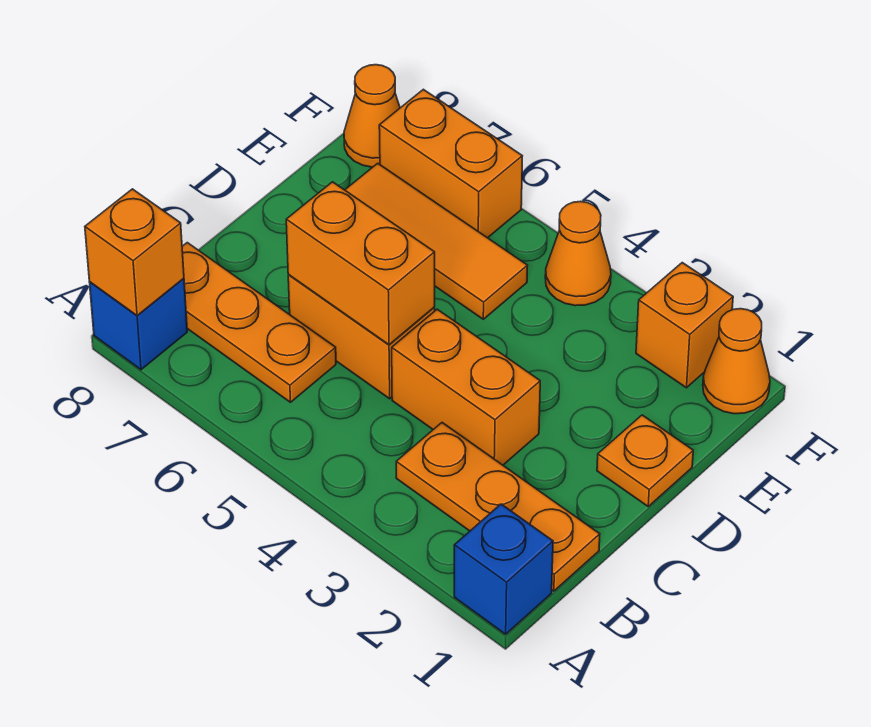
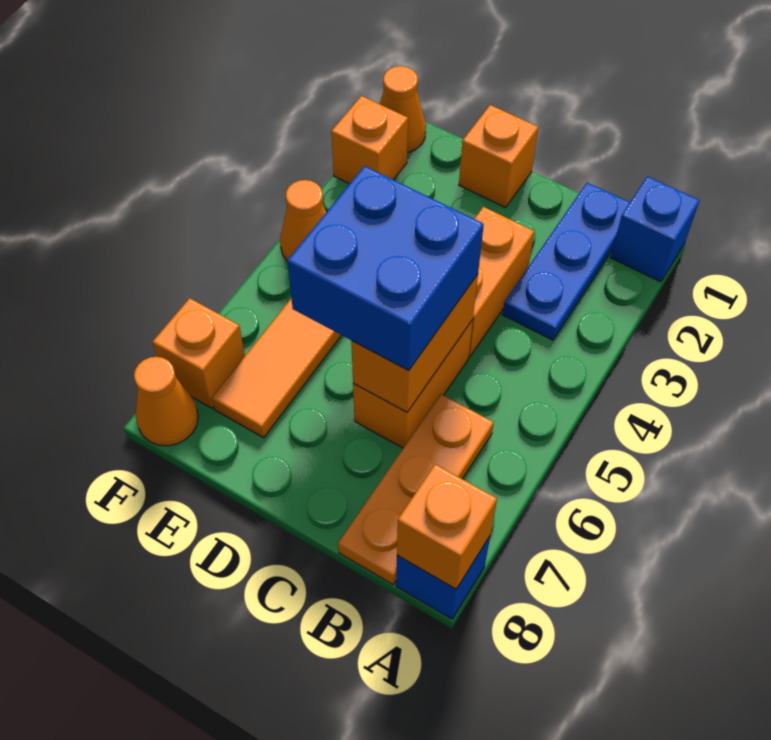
orange 1x3 plate [396,423,600,591] -> blue 1x3 plate [502,183,630,340]
none -> blue 2x2 brick [287,166,484,370]
orange 1x1 plate [597,415,693,506] -> orange 1x1 brick [459,105,539,208]
orange 1x2 brick [379,89,522,238] -> orange 1x1 brick [153,298,245,408]

